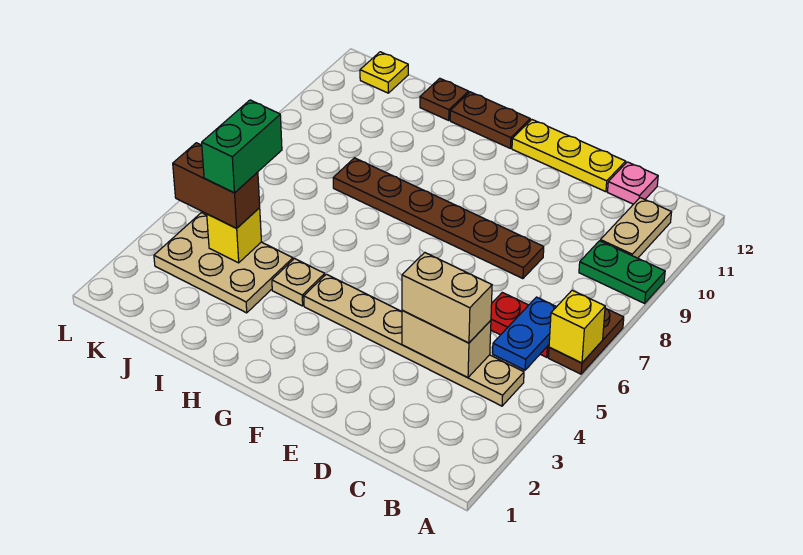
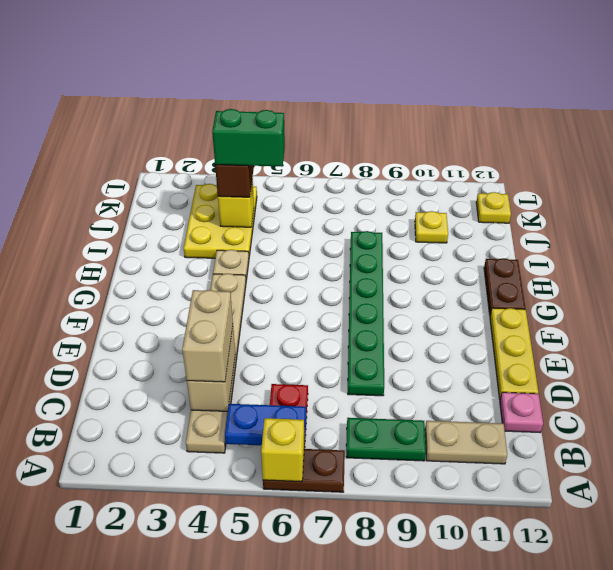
green 1x2 plate [579,241,665,303] -> green 1x2 plate turned to [346,418,426,461]
brown 1x6 plate [333,158,544,279] -> green 1x6 plate [348,231,384,396]
tan 2x3 plate [154,213,293,313] -> yellow 2x3 plate [184,184,257,258]
brown 1x1 plate [420,78,469,120] -> none
none -> yellow 1x1 plate [415,211,448,243]

